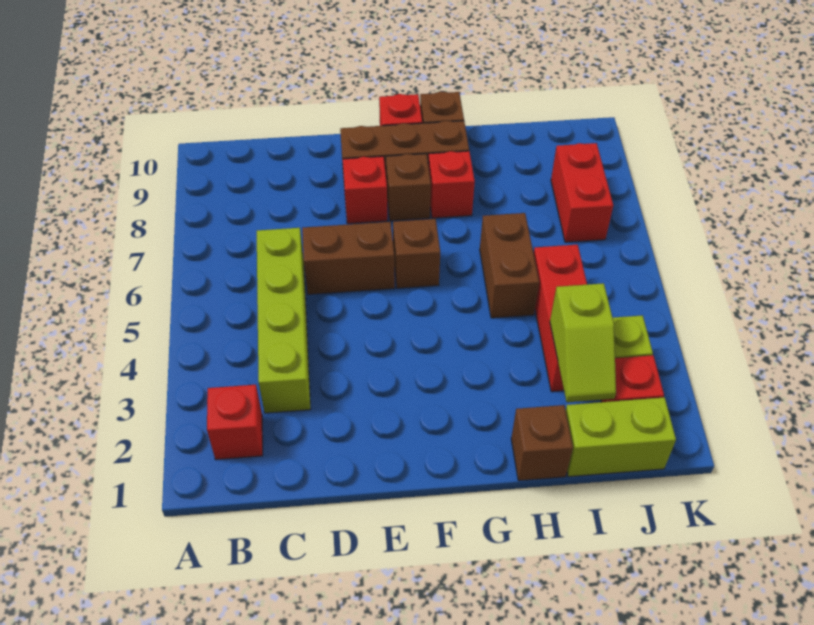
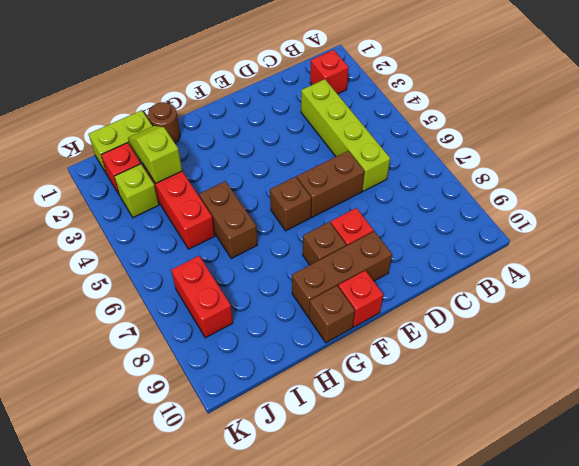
red 1x1 brick [428,151,475,218] -> none
brown 1x1 brick [511,405,573,481] -> brown 1x1 round brick [148,102,180,143]

